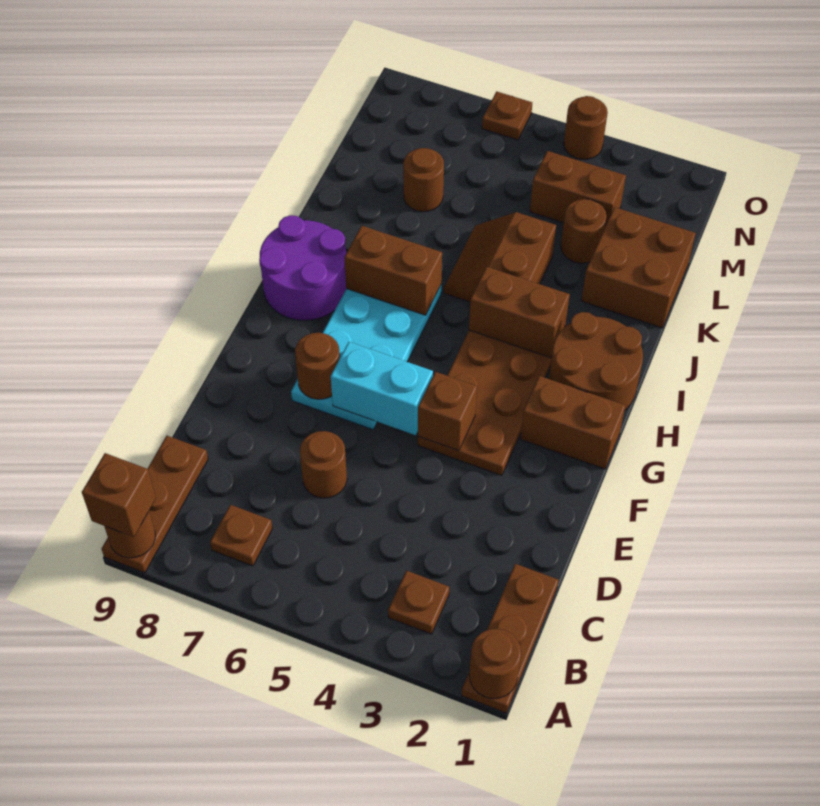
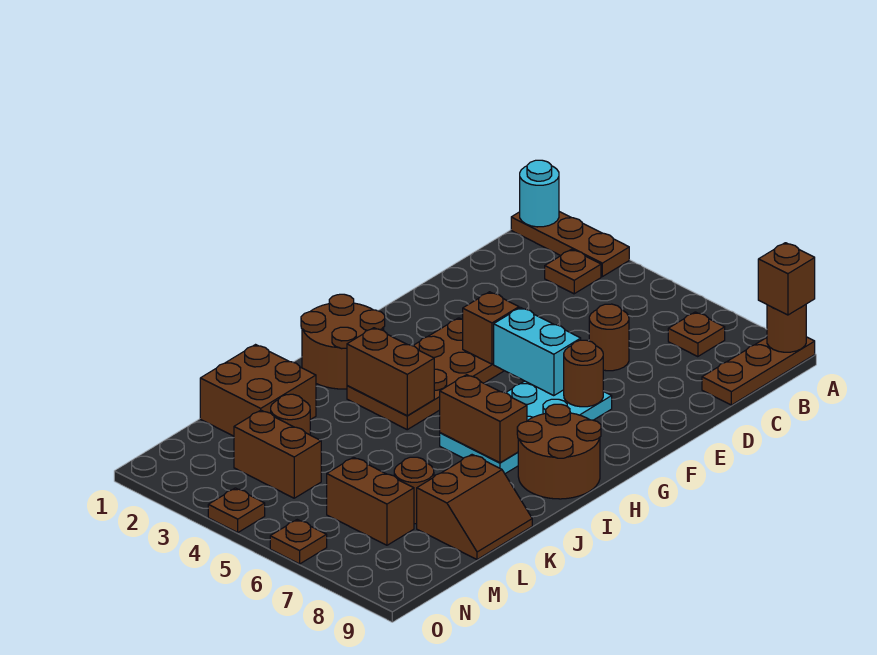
brown 1x3 plate [462,564,559,713] -> brown 1x3 plate turned to [511,212,629,277]
brown 1x1 round brick [469,629,521,699] -> cyan 1x1 round brick [520,160,559,227]
brown 1x2 brick [520,376,625,469] -> brown 1x2 brick moved to [327,457,414,545]
purple 2x2 round brick [259,215,346,320] -> brown 2x2 round brick [517,404,601,499]
brown 2x2 slope [444,212,556,302] -> brown 2x2 slope moved to [417,455,532,560]
brown 1x1 round brick [564,96,608,159] -> brown 1x1 plate [208,488,265,533]

